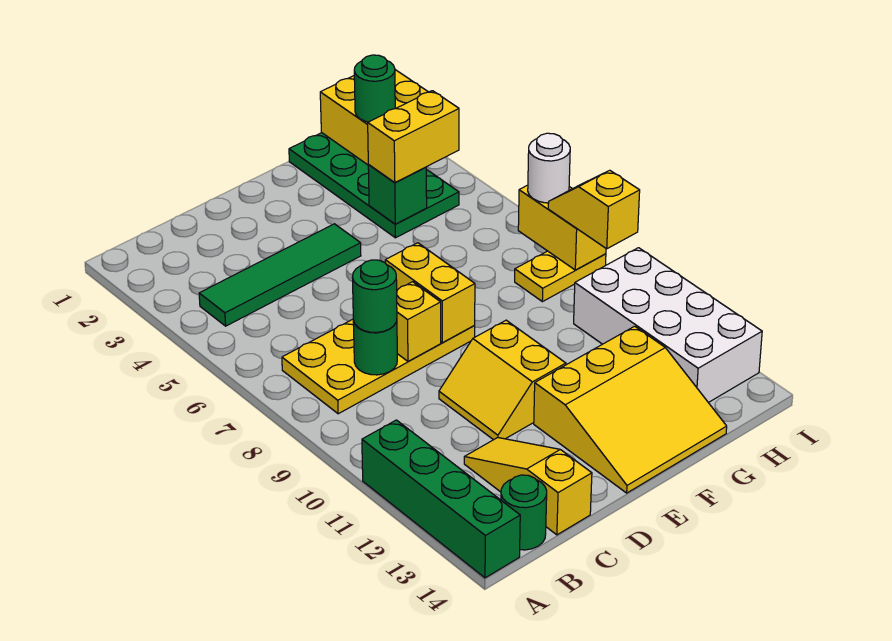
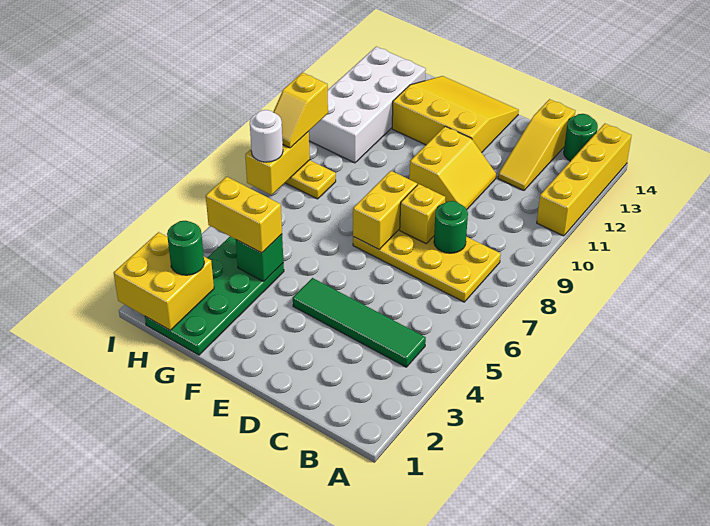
green 1x4 brick [362,420,520,578] -> yellow 1x4 brick [537,124,632,236]
green 1x1 round brick [352,260,397,332] -> none

